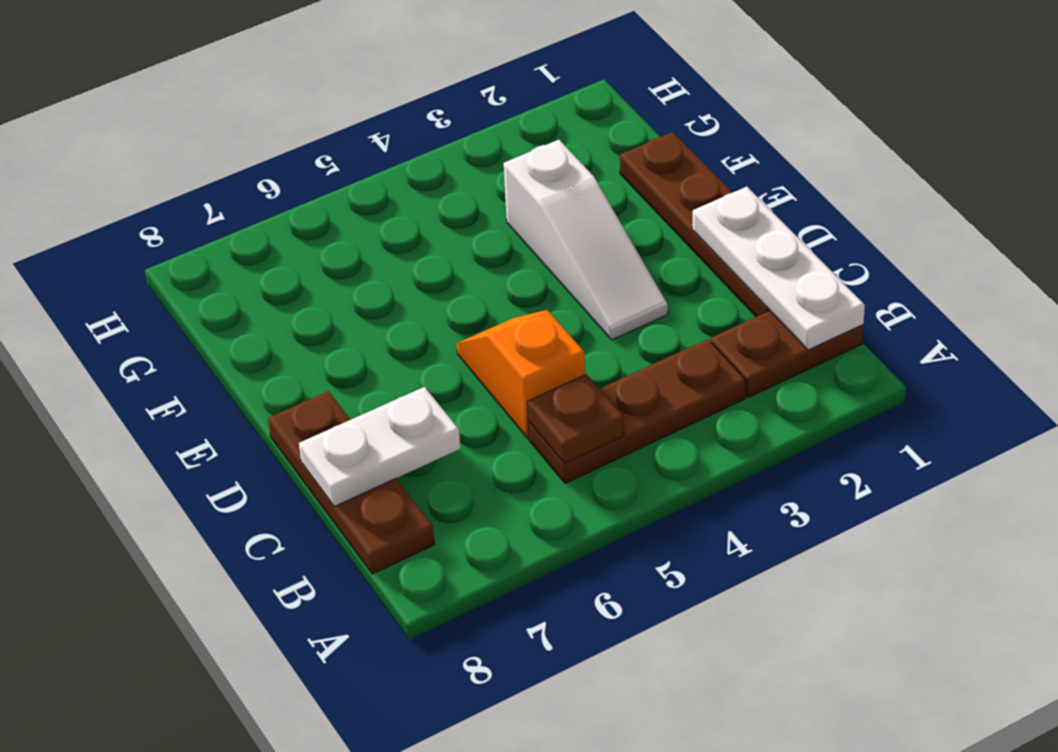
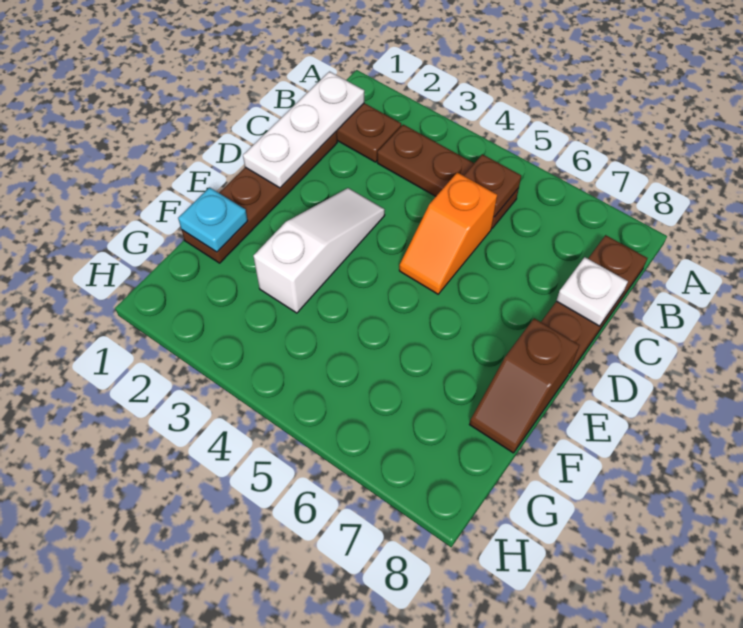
white 1x2 plate [299,387,460,506] -> white 1x1 plate [556,257,628,326]
none -> brown 1x2 slope [470,318,579,453]
none -> cyan 1x1 plate [178,187,248,252]

